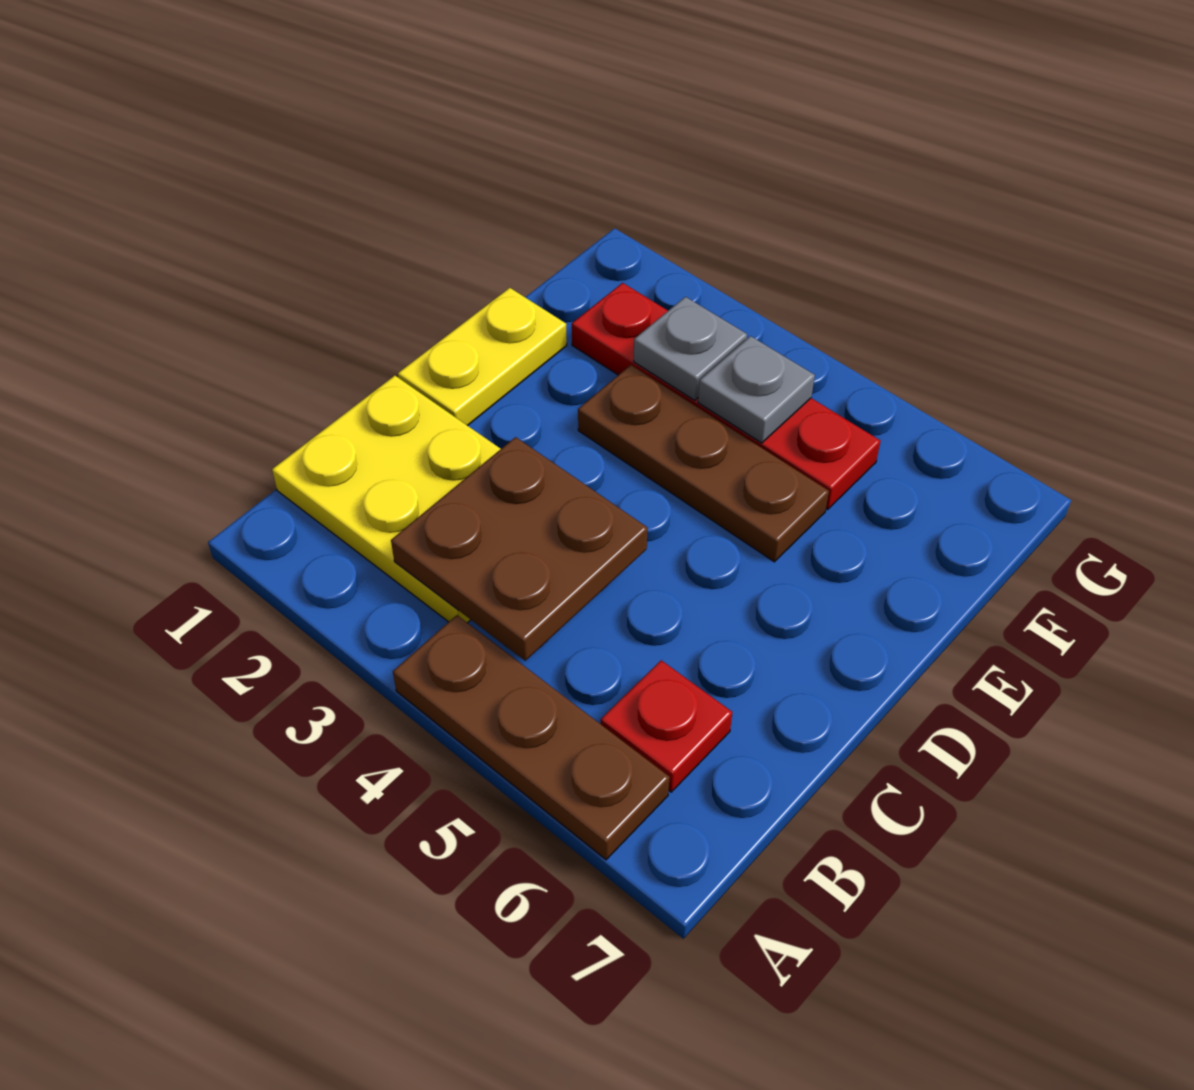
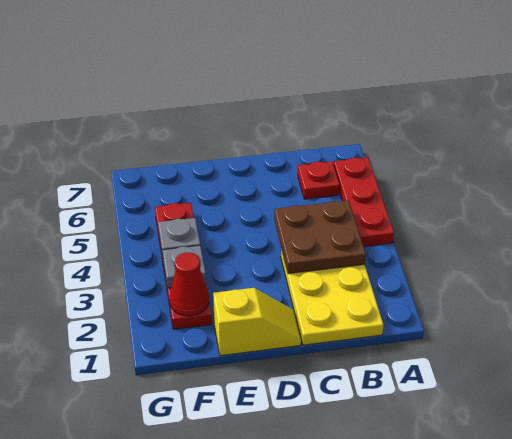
brown 1x3 plate [393,615,670,860] -> red 1x3 plate [334,157,394,246]
yellow 1x2 plate [398,288,567,426] -> yellow 1x2 slope [213,288,301,356]
brown 1x3 plate [578,365,829,562] -> none
none -> red 1x1 cone [170,252,209,316]

